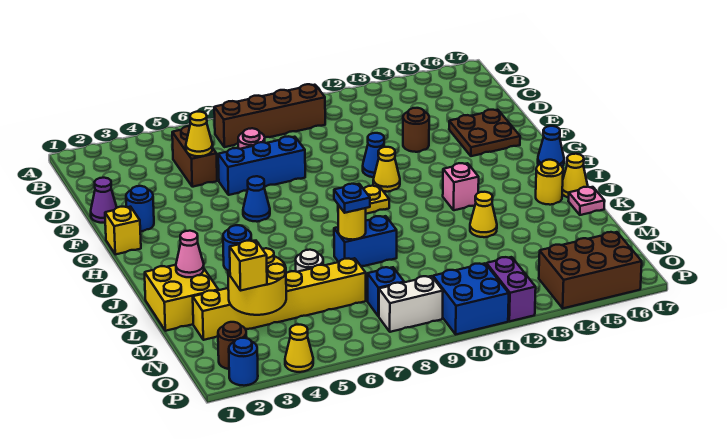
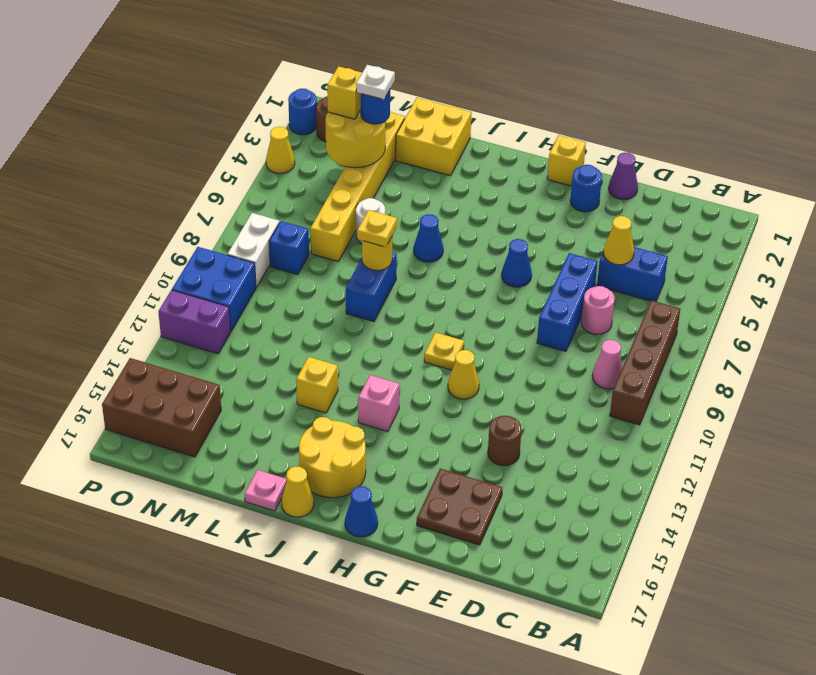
brown 1x2 brick [172,126,217,187] -> blue 1x2 brick [597,247,668,302]
blue 1x1 cone [363,133,385,177] -> blue 1x1 cone moved to [414,214,443,262]
yellow 1x1 round brick [536,160,563,205] -> yellow 2x2 round brick [299,417,366,498]
pink 1x1 cone [176,231,204,277] -> pink 1x1 cone moved to [592,340,623,389]
blue 1x1 plate [334,184,370,213] -> yellow 1x1 plate [357,210,397,247]
yellow 1x1 cone [470,192,497,237] -> yellow 1x1 brick [296,357,338,413]
none -> white 1x1 plate [356,65,395,99]
brown 2x3 brick [539,232,642,308] -> brown 2x3 brick turned to [102,358,221,457]

